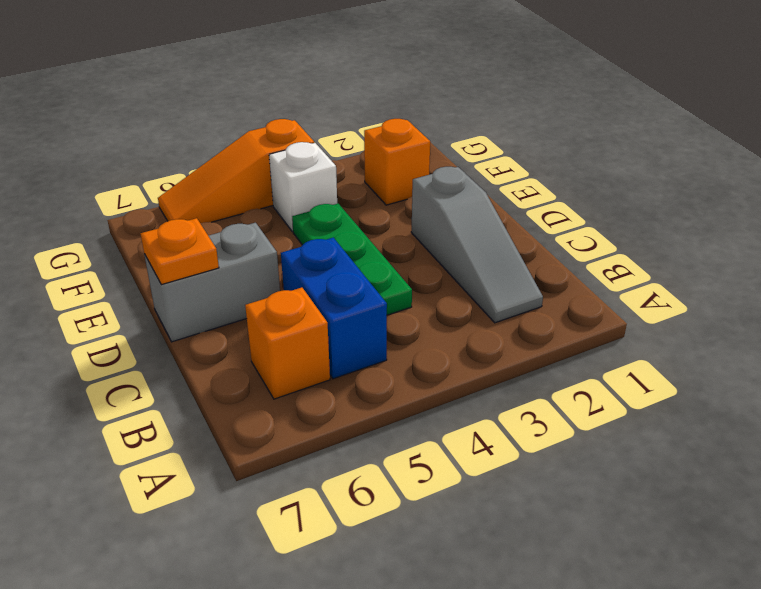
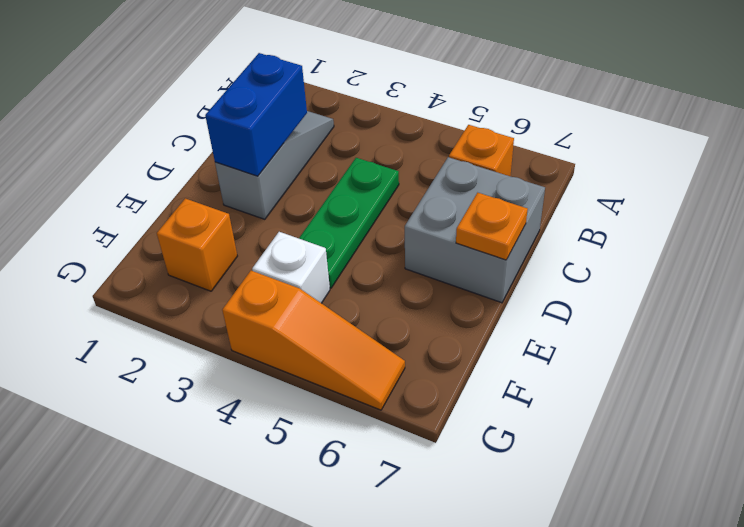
blue 1x2 brick [281,237,387,379] -> blue 1x2 brick moved to [205,53,307,176]
grey 1x2 brick [144,223,280,342] -> grey 2x2 brick [405,157,545,303]

